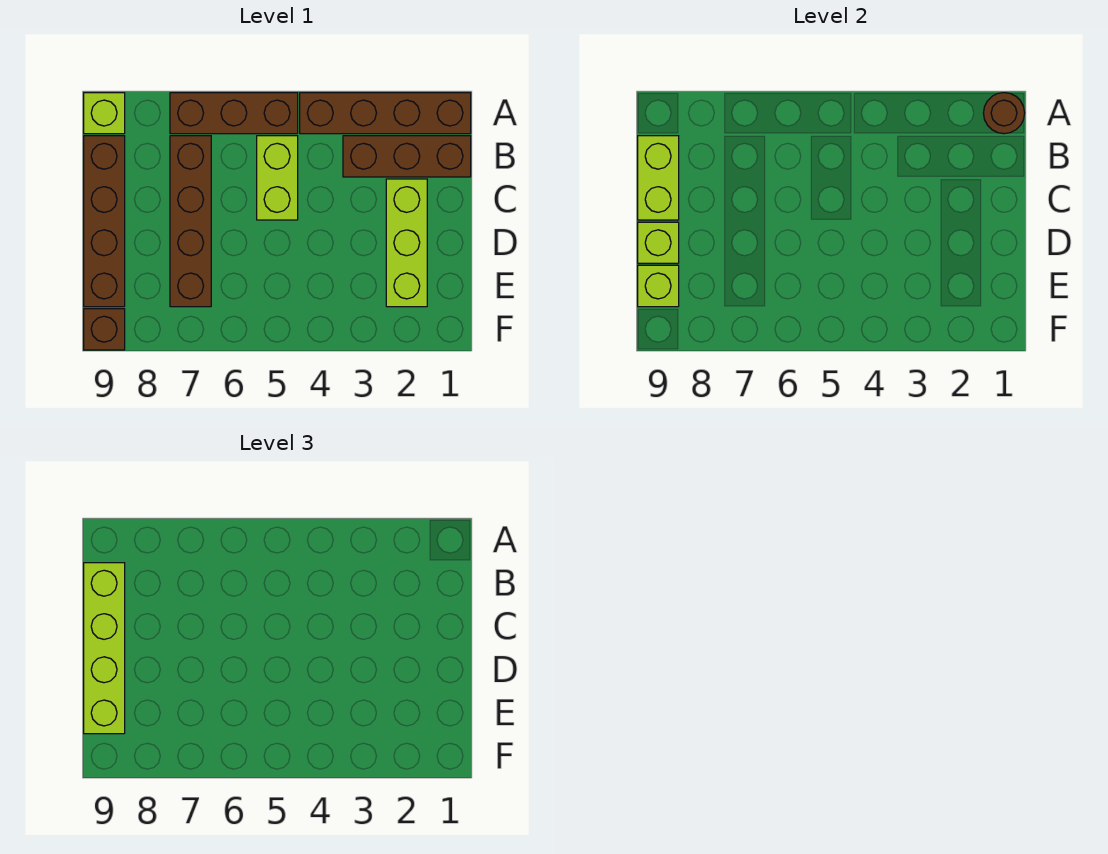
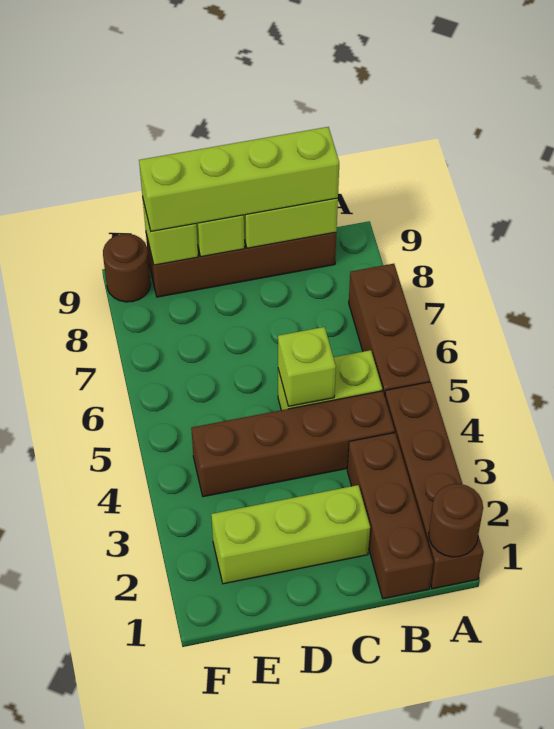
lime 1x1 brick [84,93,125,134] -> lime 1x1 brick moved to [278,327,336,406]
brown 1x4 brick [170,136,211,307] -> brown 1x4 brick moved to [191,391,395,497]
brown 1x1 brick [84,309,125,350] -> brown 1x1 round brick [103,234,151,302]

